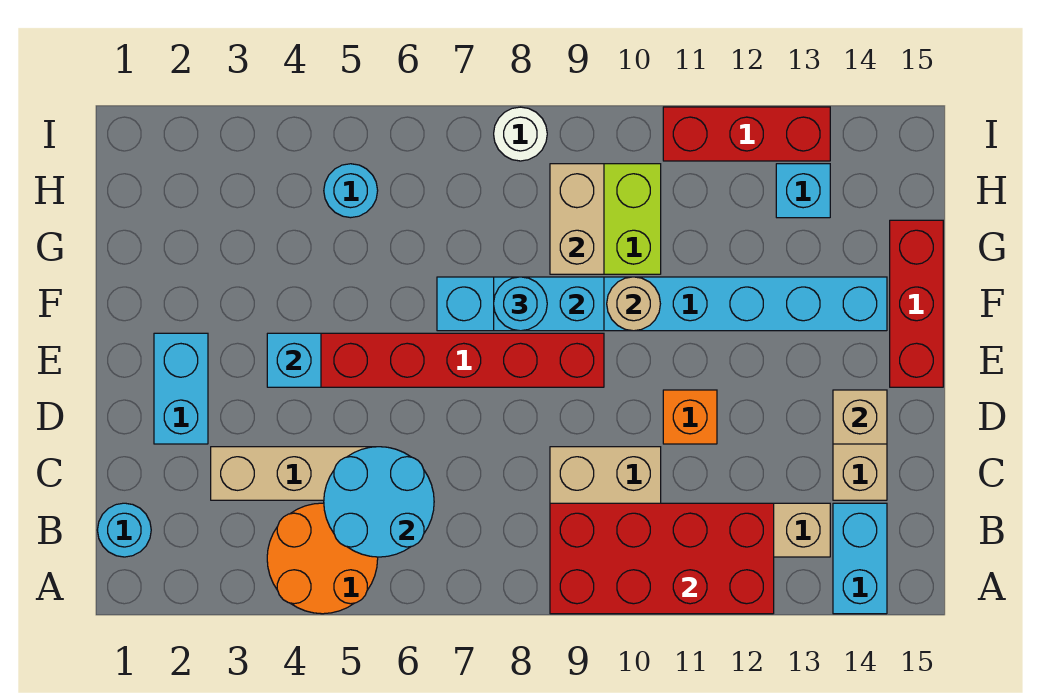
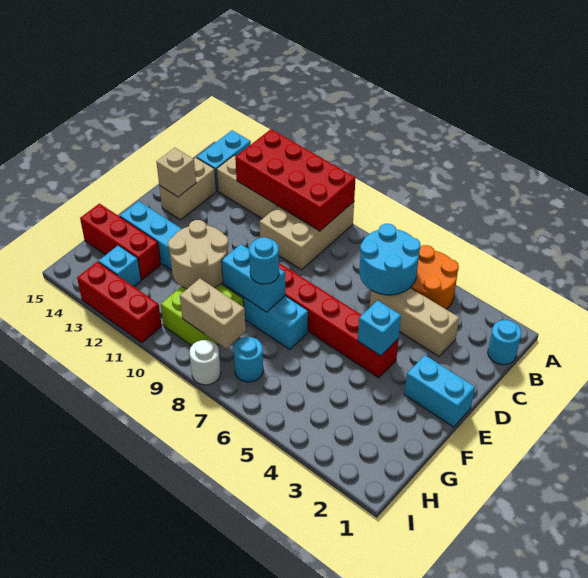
cyan 1x2 brick [154,333,208,444] -> cyan 1x2 brick turned to [405,355,475,427]
orange 1x1 brick [663,390,717,444] -> none
red 1x3 brick [890,220,943,387] -> red 1x3 brick turned to [80,204,161,280]
tan 1x1 round brick [607,277,660,331] -> tan 2x2 round brick [168,220,228,289]
tan 1x2 brick [550,164,604,274] -> tan 1x2 brick turned to [180,279,246,348]
cyan 1x1 round brick [324,164,378,218] -> cyan 1x1 round brick moved to [233,337,263,382]

